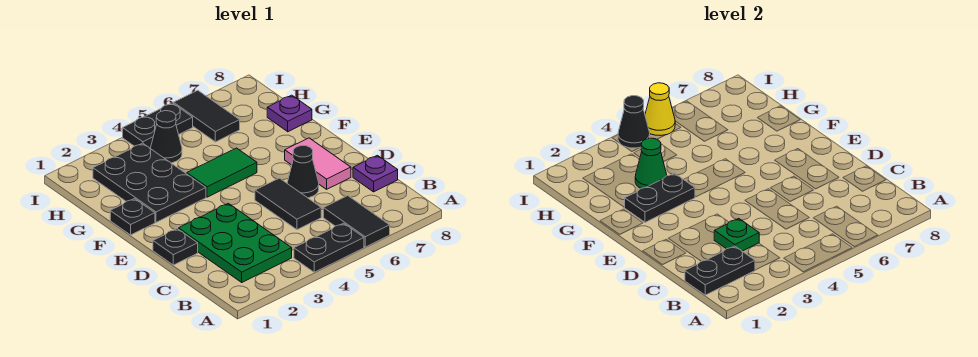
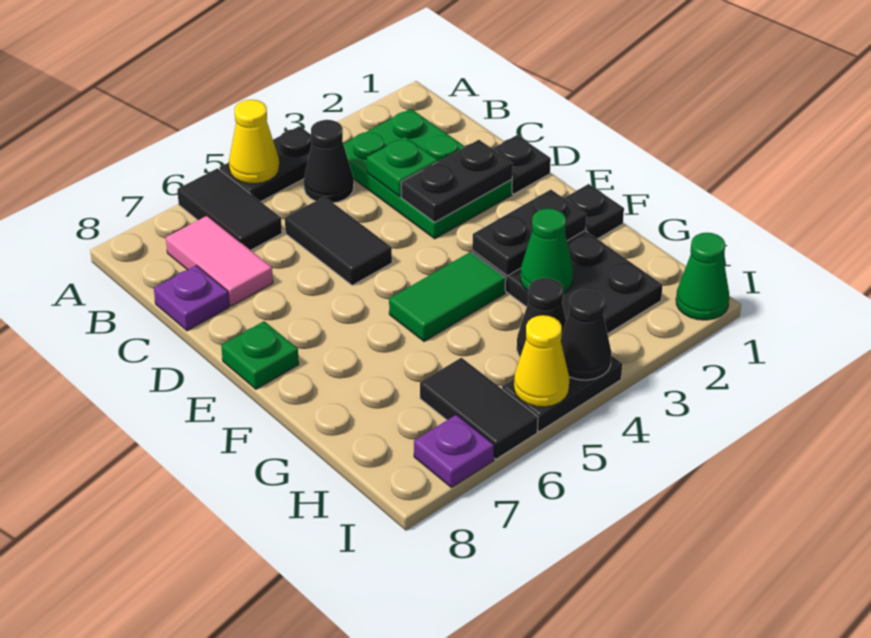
none -> yellow 1x1 cone [229,100,279,184]
black 1x2 plate [685,246,755,295] -> black 1x2 plate moved to [401,140,513,222]
black 1x1 cone [287,146,319,198] -> black 1x1 cone moved to [304,120,354,203]
pink 1x2 tile [285,138,351,189] -> pink 1x2 tile moved to [166,216,273,306]
none -> green 1x1 plate [221,321,299,389]
purple 1x1 plate [267,95,312,132] -> purple 1x1 plate moved to [414,415,494,488]
none -> green 1x1 cone [676,233,729,320]

